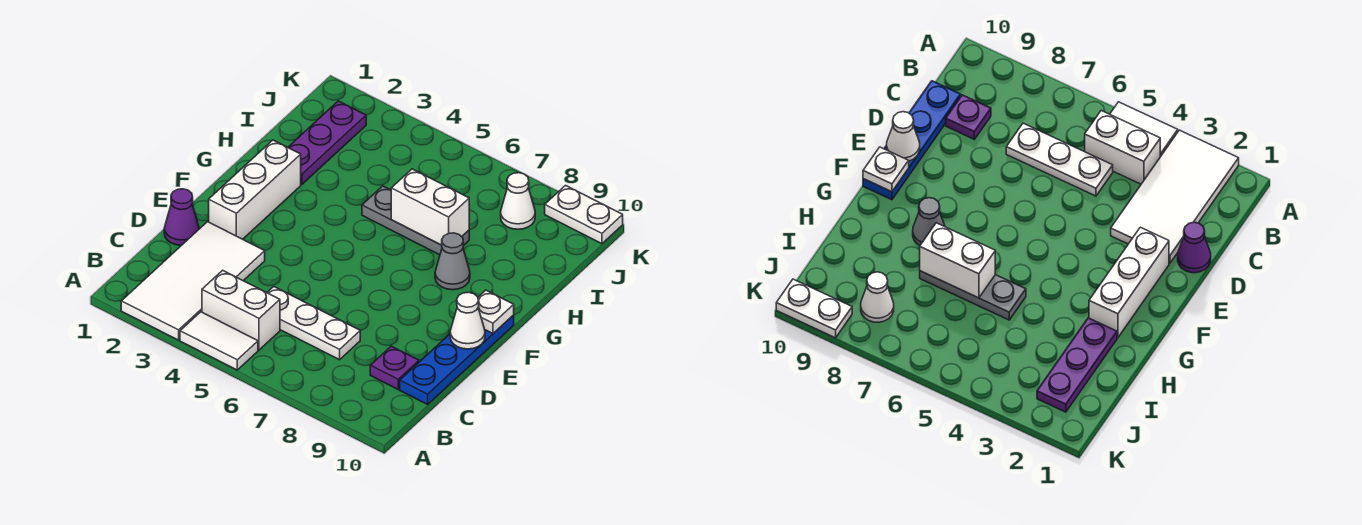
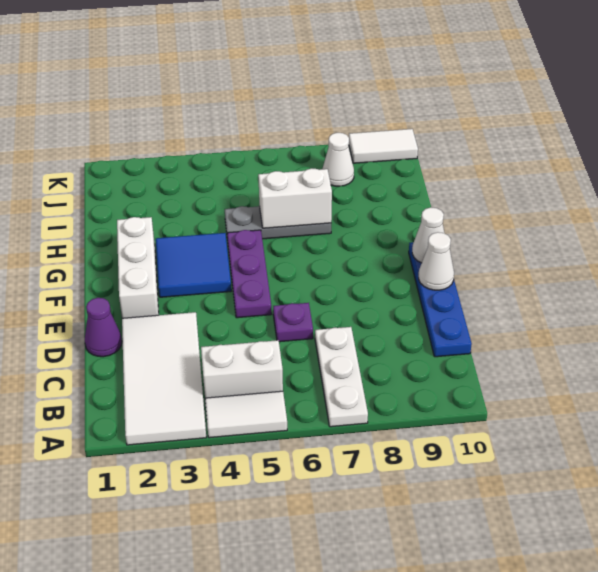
white 1x3 plate [267,287,360,360] -> white 1x3 plate turned to [315,327,368,427]
purple 1x1 plate [370,346,419,389] -> purple 1x1 plate moved to [273,303,313,342]
none -> blue 2x2 tile [156,233,231,297]
white 1x1 plate [478,290,514,333] -> white 1x1 cone [412,207,444,263]
grey 1x1 cone [435,233,470,290] -> none
purple 1x3 plate [288,101,366,185] -> purple 1x3 plate moved to [227,230,271,318]
white 1x2 plate [545,185,623,244] -> white 1x2 tile [349,129,418,163]

